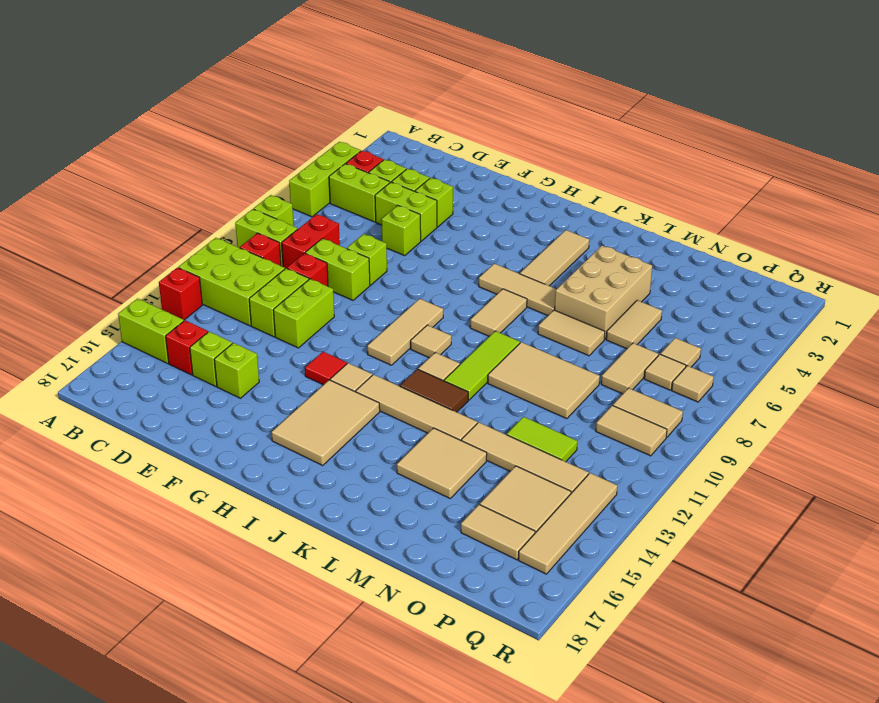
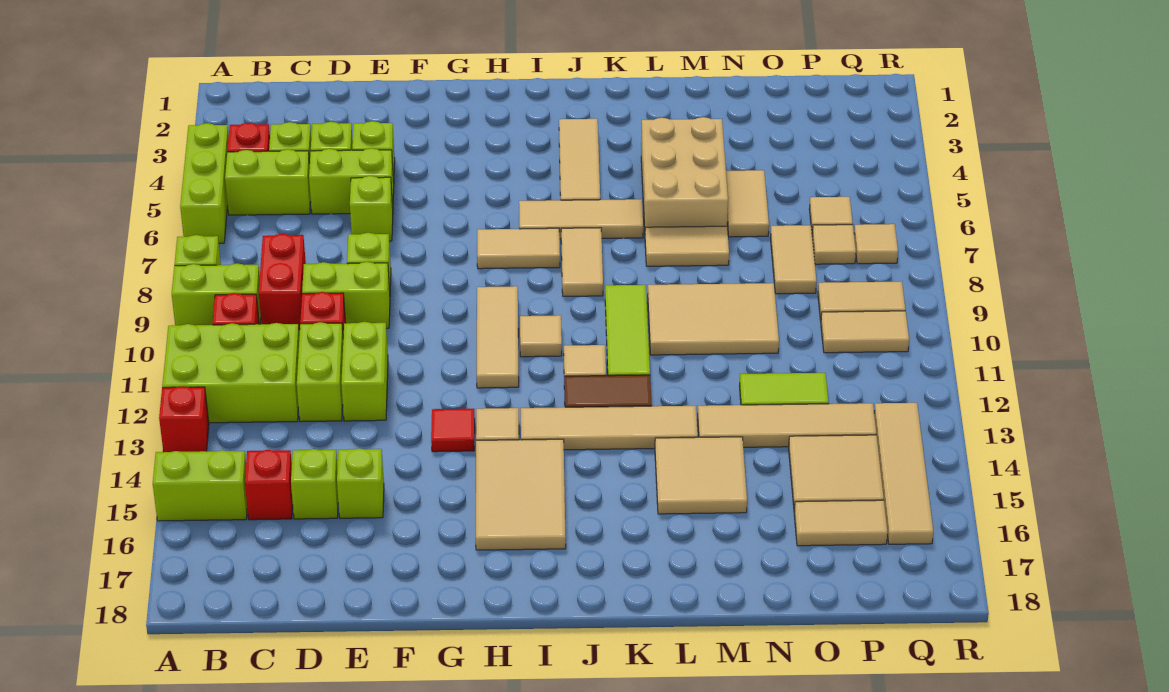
none -> tan 1x2 tile [477,228,560,269]

